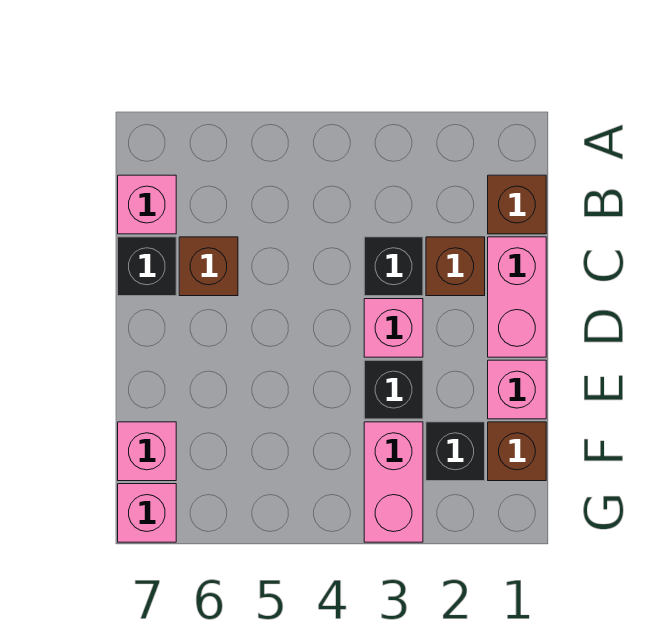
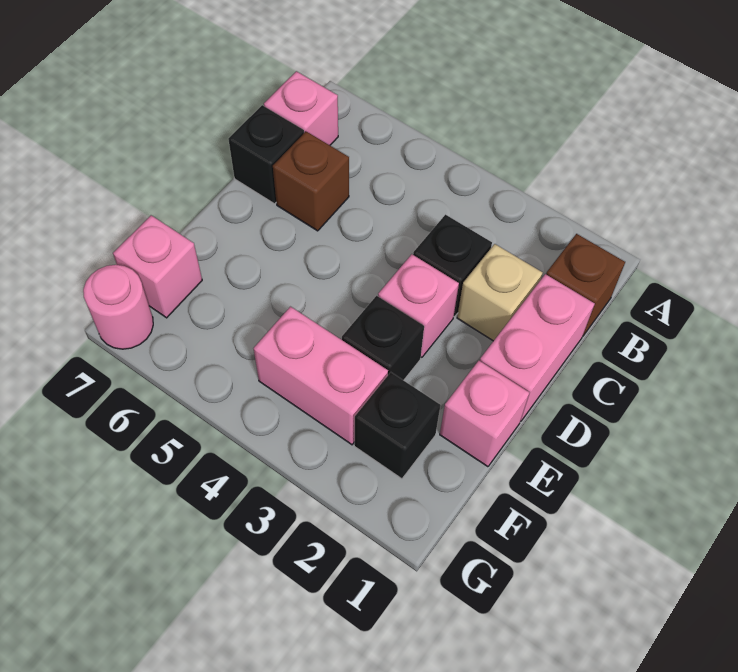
brown 1x1 brick [426,237,485,296] -> tan 1x1 brick [457,244,543,341]
brown 1x1 brick [488,422,546,481] -> none
pink 1x2 brick [364,422,423,542] -> pink 1x2 brick turned to [253,307,388,445]
pink 1x1 brick [118,484,176,542] -> pink 1x1 round brick [83,265,153,349]

